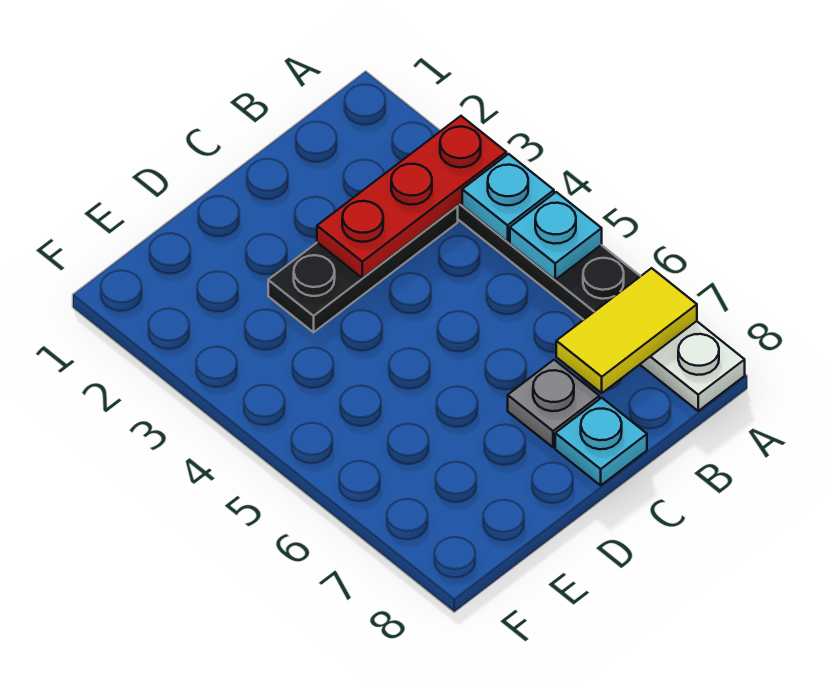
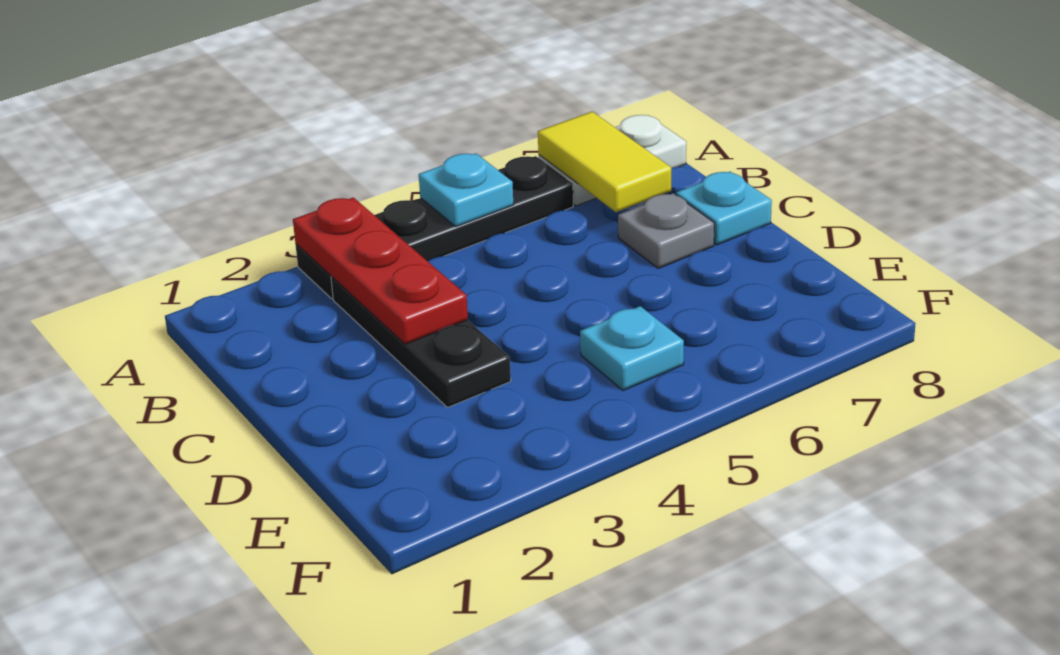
cyan 1x1 plate [462,154,554,242] -> cyan 1x1 plate moved to [580,306,684,391]

